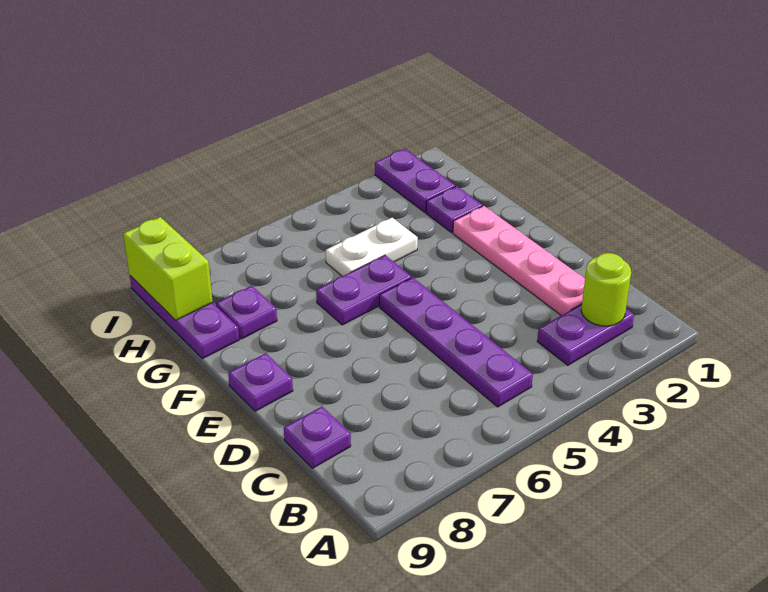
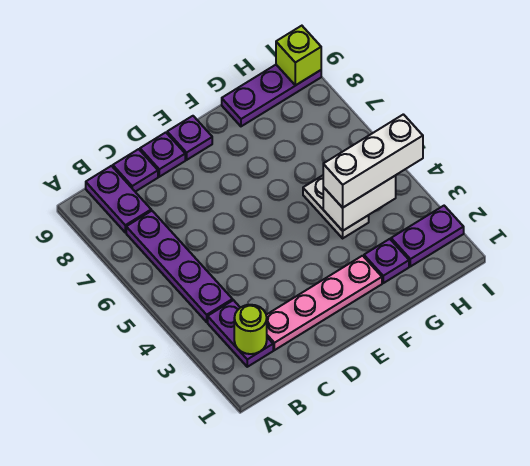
purple 1x4 plate [379,277,533,407] -> purple 1x4 plate turned to [126,211,233,322]
purple 1x2 plate [316,255,411,325] -> purple 1x2 plate moved to [86,166,151,233]
none -> white 1x2 brick [323,176,396,231]
none -> white 1x3 brick [323,114,423,208]
purple 1x1 plate [216,286,277,339] -> purple 1x1 plate moved to [140,132,185,177]
lime 1x2 brick [123,217,213,320] -> lime 1x1 brick [276,26,321,85]

